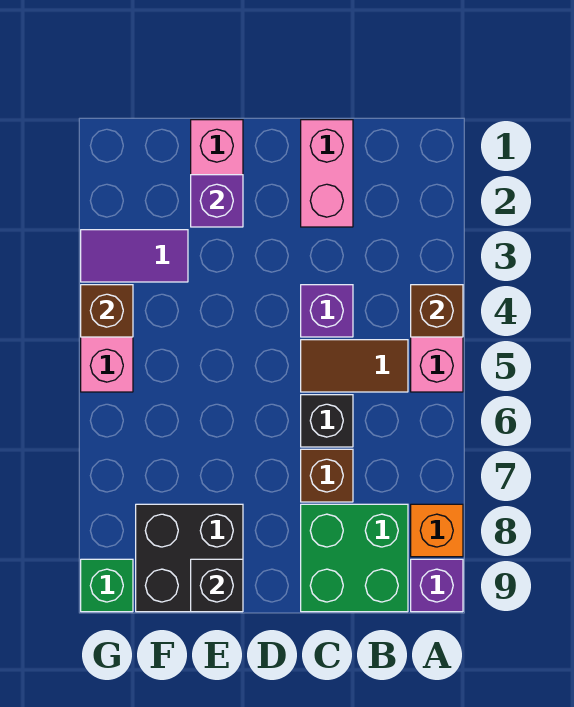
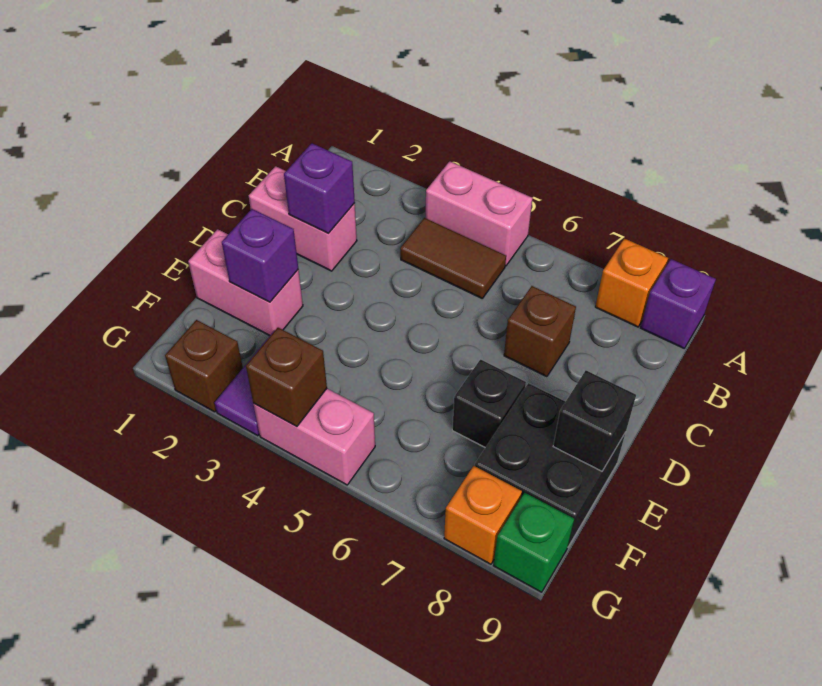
brown 1x1 brick [411,285,463,337] -> brown 1x1 brick moved to [165,320,243,412]
brown 1x2 tile [301,340,408,392] -> brown 1x2 tile turned to [400,218,506,298]
green 2x2 brick [301,504,408,612] -> none
purple 1x1 brick [301,285,353,337] -> purple 1x1 brick moved to [284,143,355,233]
black 1x1 brick [301,395,353,447] -> black 1x1 brick moved to [452,360,526,448]
none -> orange 1x1 brick [444,466,522,564]

